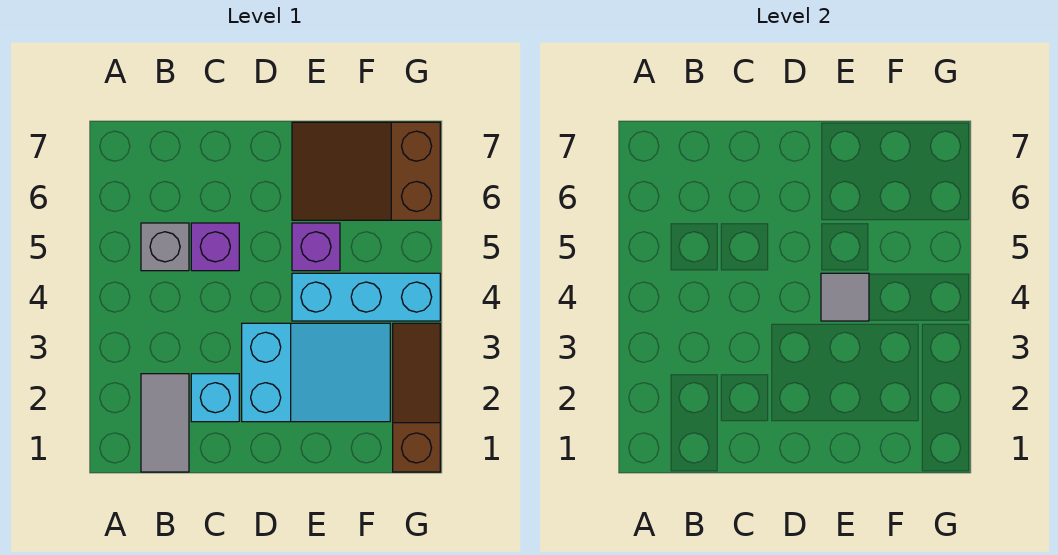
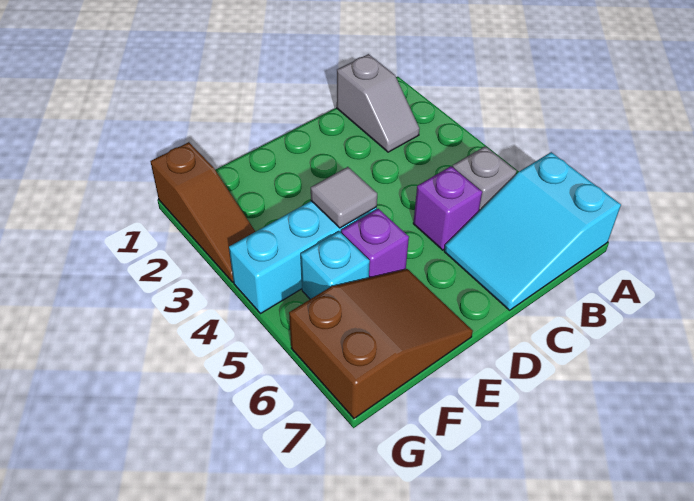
grey 1x2 tile [141,374,189,472] -> grey 1x2 slope [337,54,419,152]
cyan 1x1 brick [191,374,239,422] -> cyan 1x1 brick moved to [301,231,370,299]
cyan 2x3 slope [242,323,390,422] -> cyan 2x3 slope moved to [444,152,621,310]

